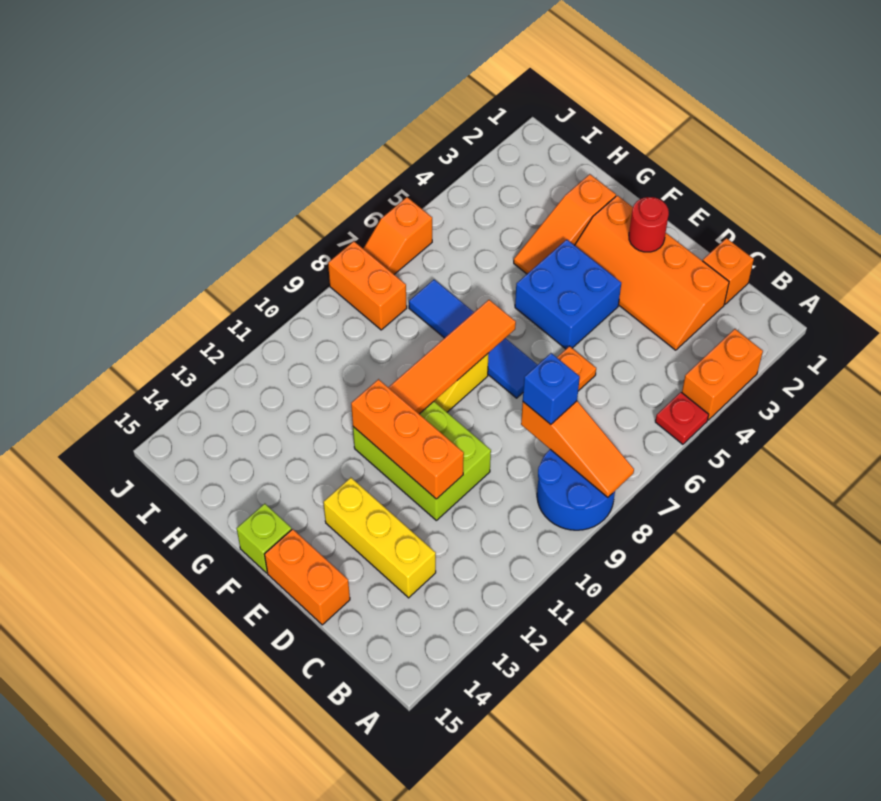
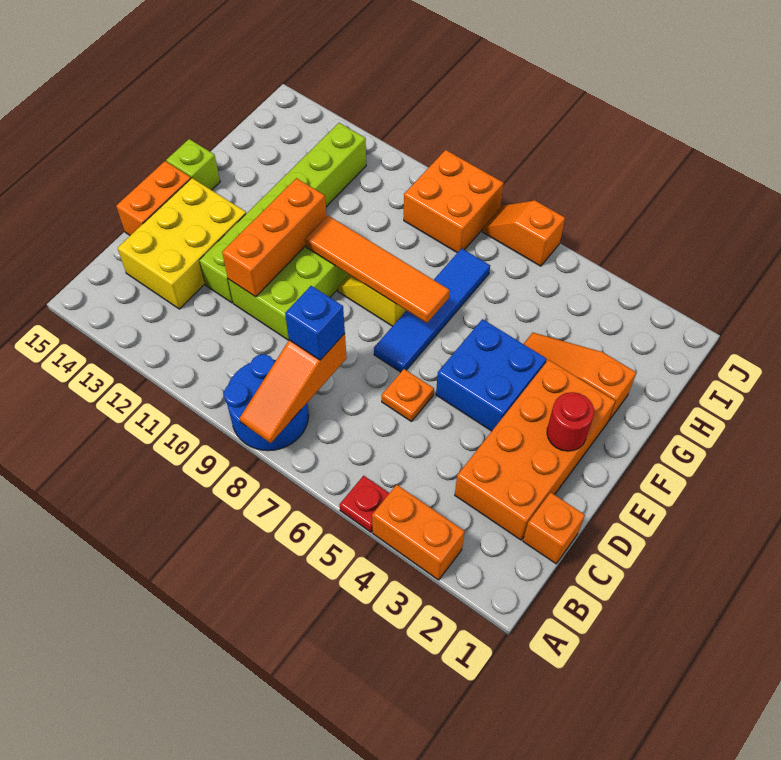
orange 2x4 slope [575,195,729,350] -> orange 2x4 brick [455,360,615,540]
yellow 1x3 brick [323,478,436,598] -> yellow 2x3 brick [118,178,246,309]
none -> lime 1x6 brick [199,123,366,303]
orange 1x2 brick [328,241,407,330] -> orange 2x2 brick [404,150,503,253]

